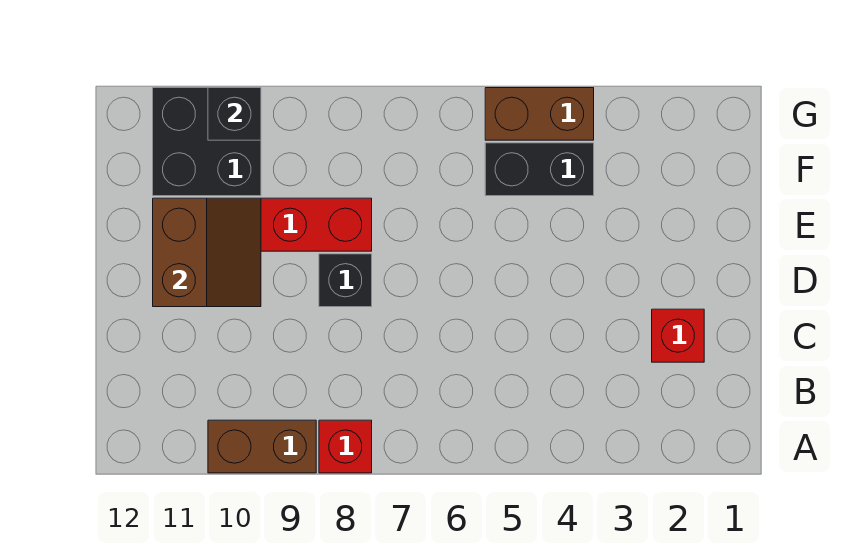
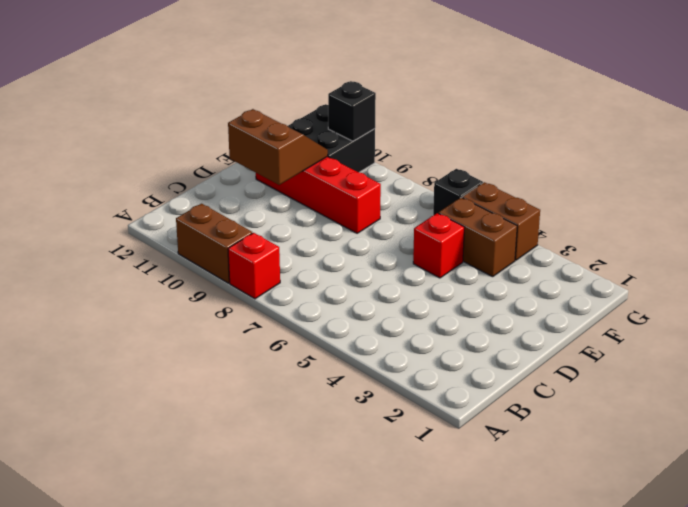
red 1x1 brick [652,309,704,362] -> red 1x1 brick moved to [413,213,464,278]
black 1x1 brick [319,254,372,307] -> black 1x1 brick moved to [433,169,483,216]
brown 2x2 slope [153,198,261,307] -> brown 2x2 slope turned to [228,109,328,185]
black 1x2 brick [485,143,594,196] -> brown 1x2 brick [438,198,517,277]

